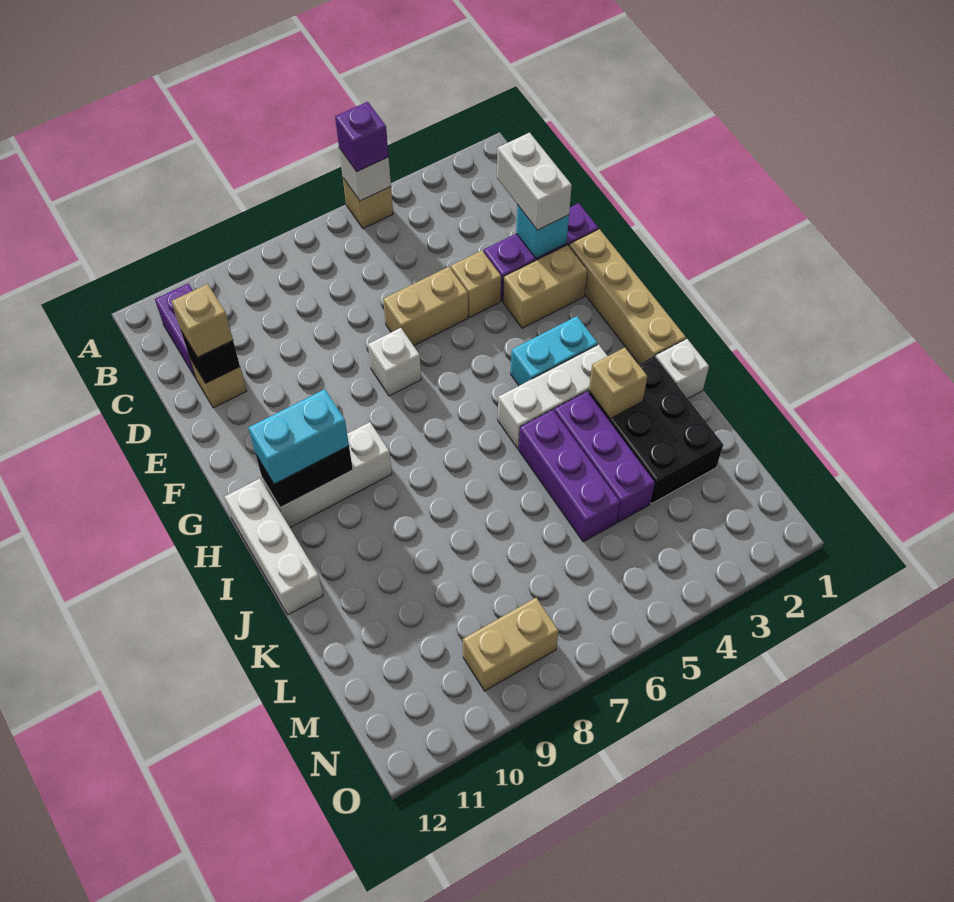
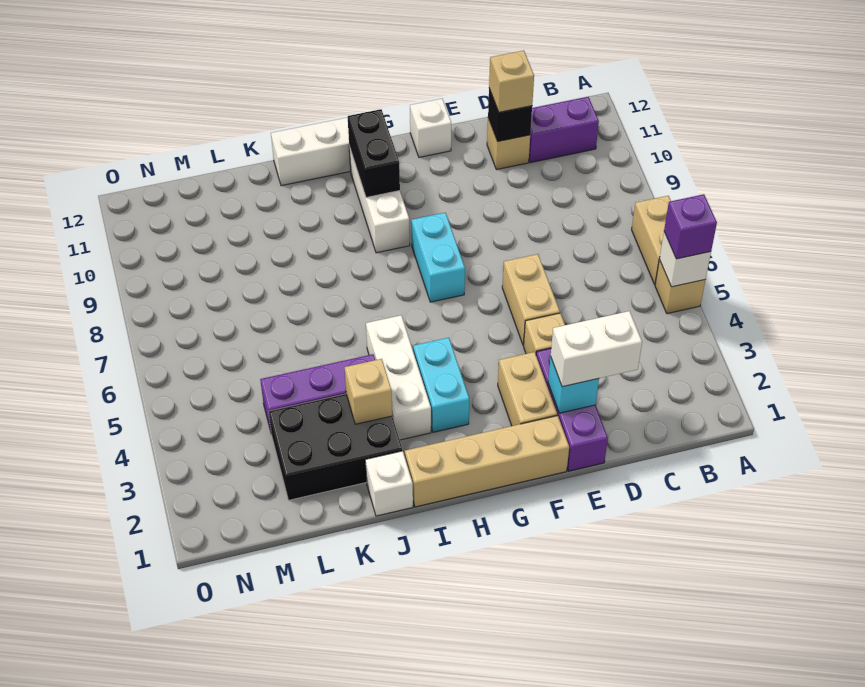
white 1x1 brick [368,328,421,396] -> white 1x1 brick moved to [410,99,451,157]
cyan 1x2 brick [248,389,349,484] -> cyan 1x2 brick moved to [411,213,465,302]
purple 1x3 brick [519,410,620,542] -> none
tan 1x2 brick [463,598,559,691] -> tan 1x2 brick moved to [632,196,671,284]

